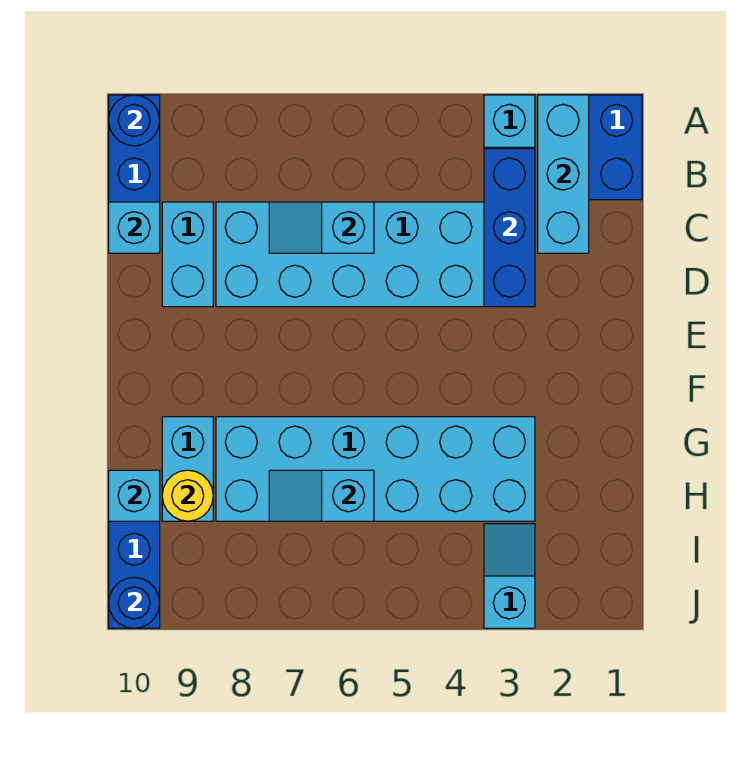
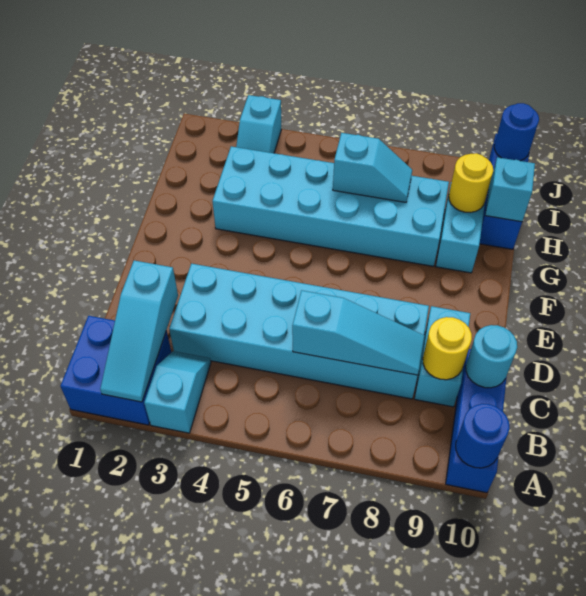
cyan 1x3 brick [538,95,589,253] -> cyan 1x3 slope [100,260,178,402]
blue 1x3 brick [484,149,535,307] -> none
cyan 1x2 slope [269,202,374,253] -> cyan 1x3 slope [292,290,425,375]
none -> yellow 1x1 round brick [423,317,472,380]
cyan 1x1 brick [109,202,160,253] -> cyan 1x1 round brick [466,325,517,388]

